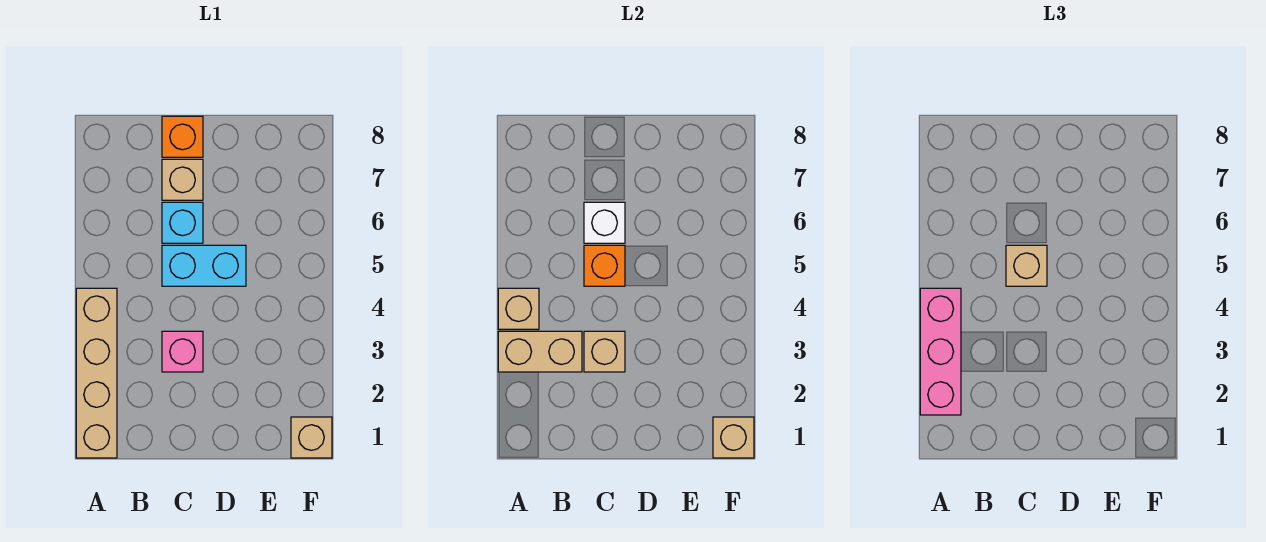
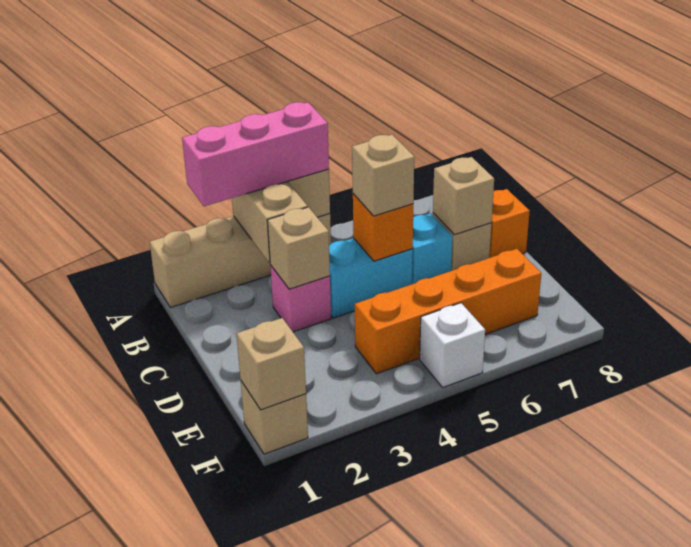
cyan 1x2 brick [162,245,246,286] -> cyan 1x2 brick turned to [329,238,413,318]
white 1x1 brick [584,202,625,243] -> white 1x1 brick moved to [420,303,485,387]
none -> tan 1x1 brick [433,157,494,235]
none -> orange 1x4 brick [355,249,541,374]

